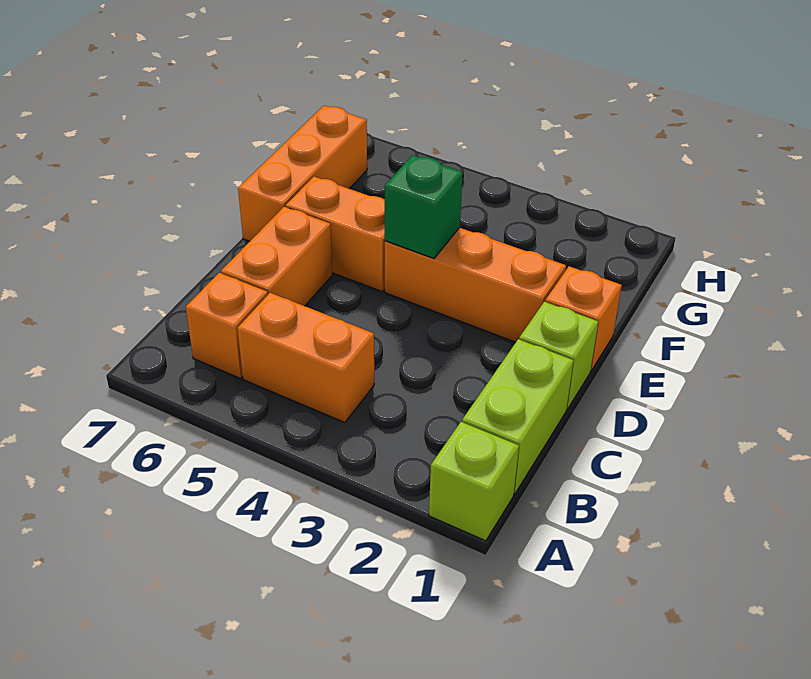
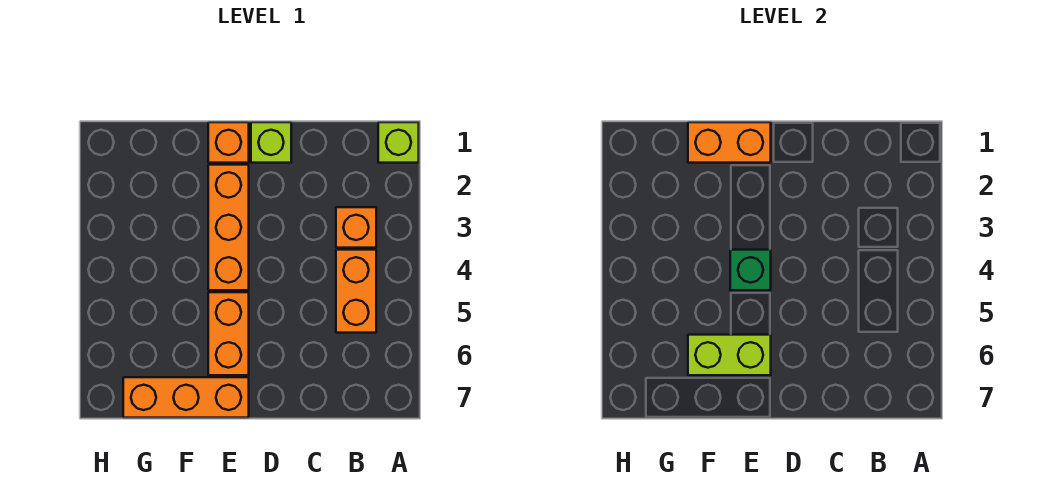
lime 1x2 brick [462,339,574,494] -> lime 1x2 brick moved to [688,335,771,375]
orange 1x1 brick [186,273,268,378] -> orange 1x1 brick moved to [336,207,376,248]
orange 1x2 brick [221,207,332,306] -> orange 1x2 brick moved to [688,122,771,163]

